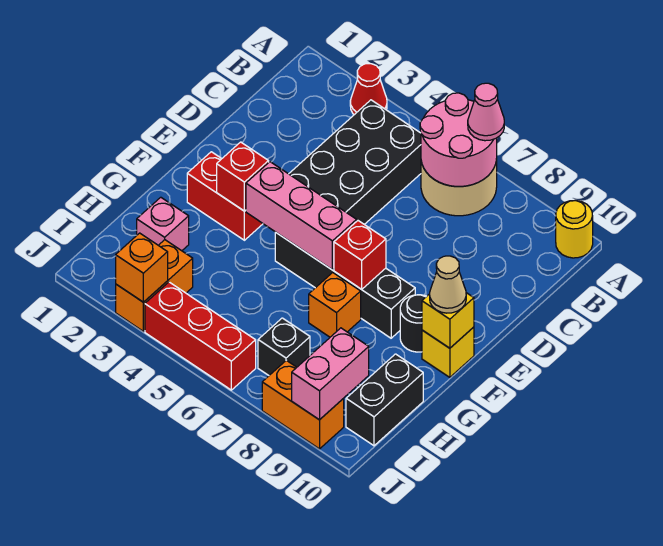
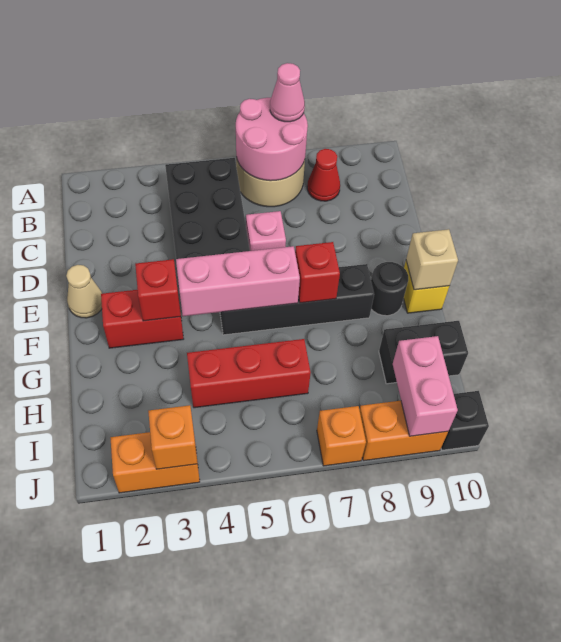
red 1x1 cone [350,64,387,115] -> red 1x1 cone moved to [307,149,340,201]
yellow 1x1 round brick [556,200,593,258] -> none
yellow 1x1 brick [422,293,474,348] -> tan 1x1 brick [406,229,458,290]
tan 1x1 cone [430,256,466,313] -> tan 1x1 cone moved to [66,265,102,318]
orange 1x1 brick [309,273,361,337] -> orange 1x1 brick moved to [317,406,366,466]
pink 1x1 brick [137,197,189,251] -> pink 1x1 brick moved to [246,211,286,251]
black 1x2 brick [346,354,423,446] -> black 1x2 brick turned to [379,321,468,384]
orange 1x2 brick [116,240,193,331] -> orange 1x2 brick turned to [110,432,200,493]
black 1x1 brick [258,318,310,375] -> black 1x1 brick moved to [441,391,489,450]
red 1x3 brick [145,282,256,390] -> red 1x3 brick moved to [187,339,311,408]

